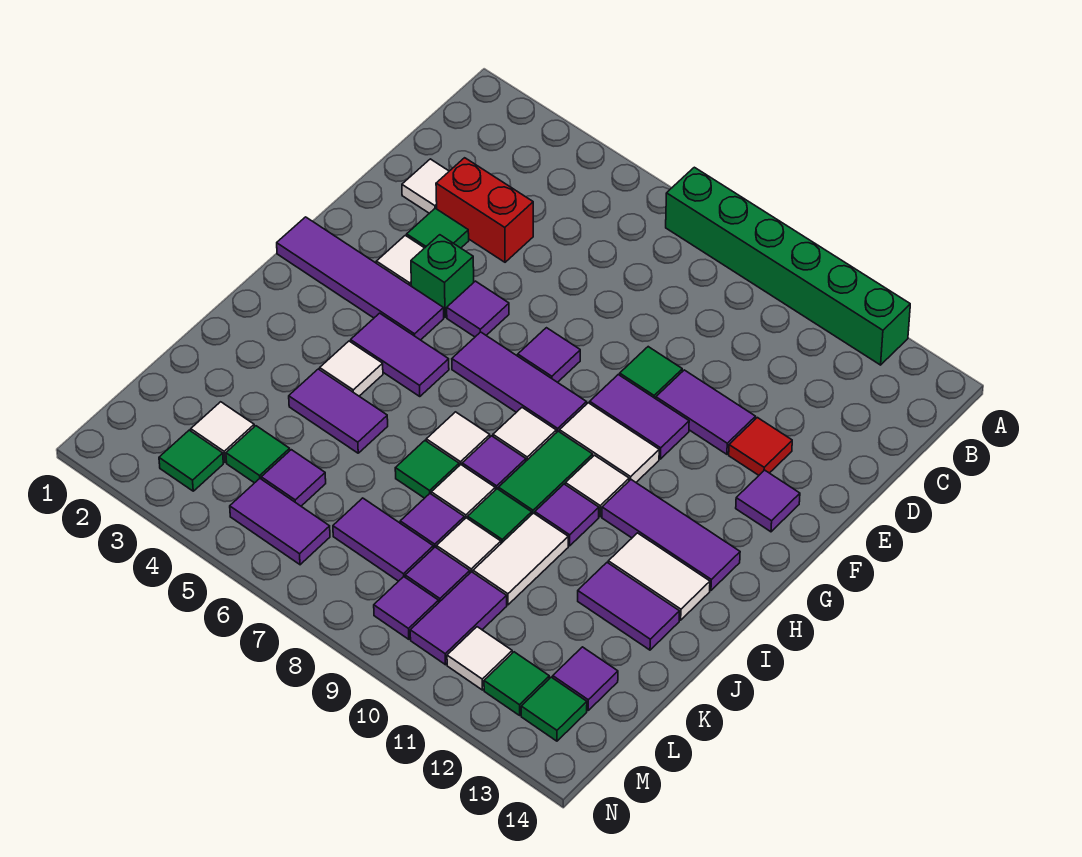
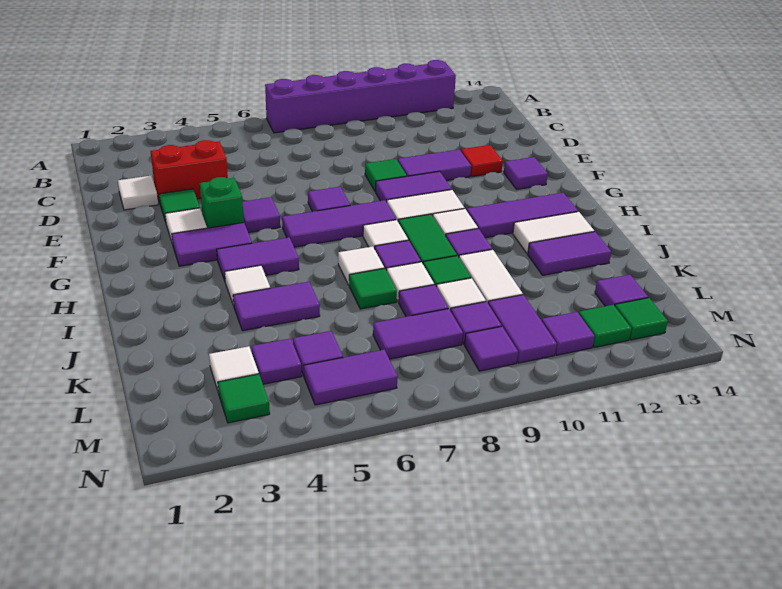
green 1x6 brick [666,167,910,365] -> purple 1x6 brick [265,60,456,133]
purple 1x4 tile [277,217,444,340] -> purple 1x2 tile [172,223,252,266]
green 1x1 tile [226,426,290,483] -> purple 1x1 tile [251,338,302,384]
white 1x1 tile [447,627,512,690] -> purple 1x1 tile [542,312,594,355]

